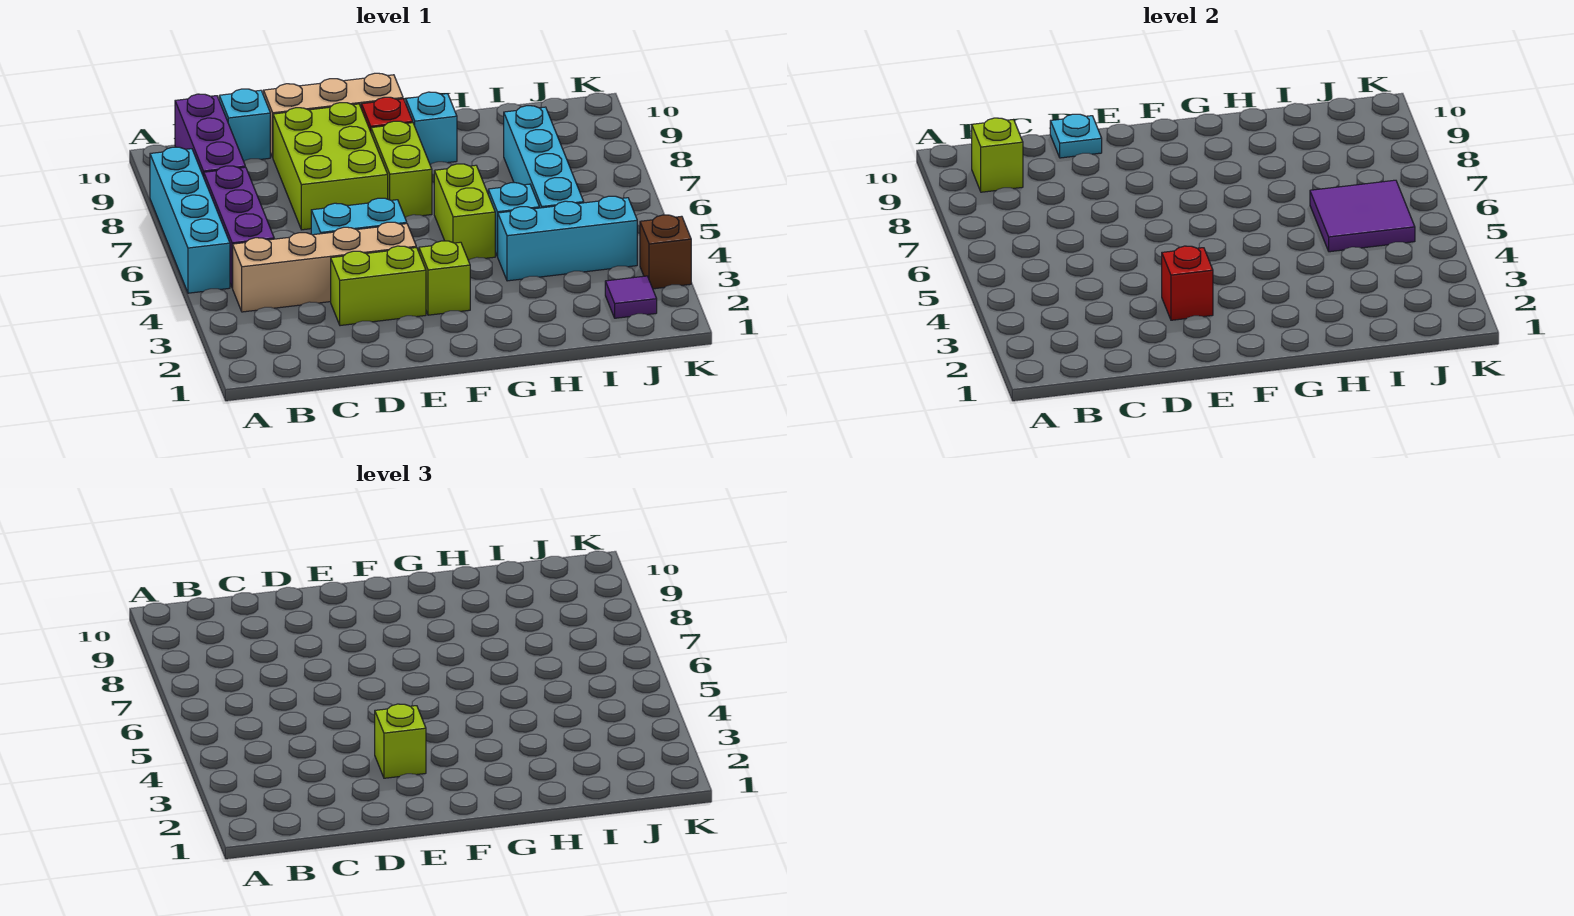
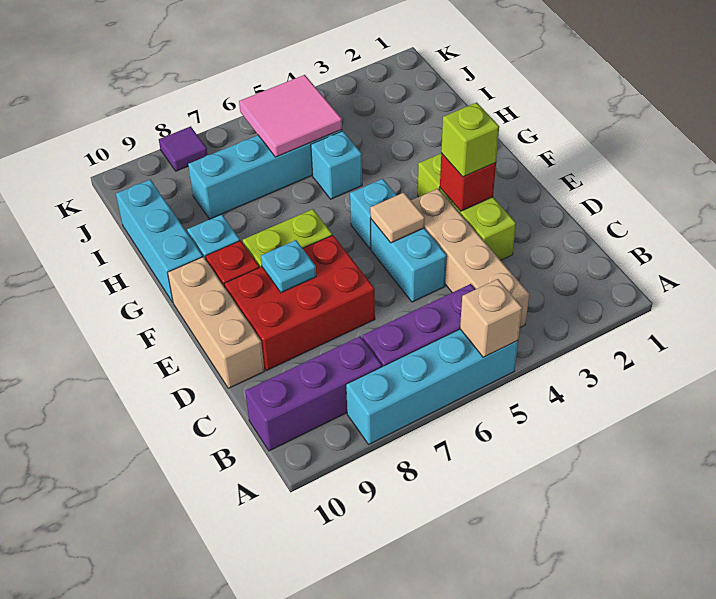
none -> tan 1x1 brick [460,279,522,357]
lime 1x1 brick [972,118,1023,192] -> none
cyan 1x1 brick [219,89,270,161] -> cyan 1x1 brick moved to [350,179,397,249]
lime 2x3 brick [273,103,388,230] -> red 2x3 brick [224,235,375,371]
cyan 1x1 plate [1050,114,1102,158] -> cyan 1x1 plate moved to [261,240,316,293]
none -> tan 1x1 tile [370,193,425,243]
lime 1x2 brick [434,164,495,260] -> none
cyan 1x3 brick [498,196,637,281] -> cyan 1x3 brick moved to [116,179,203,302]
purple 2x2 tile [1310,180,1415,252] -> pink 2x2 tile [239,75,342,157]
purple 1x1 tile [605,276,657,318] -> purple 1x1 tile moved to [159,126,208,171]
brown 1x1 brick [640,215,691,289] -> none

